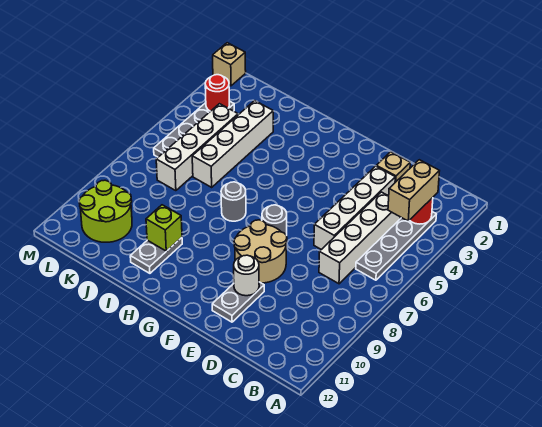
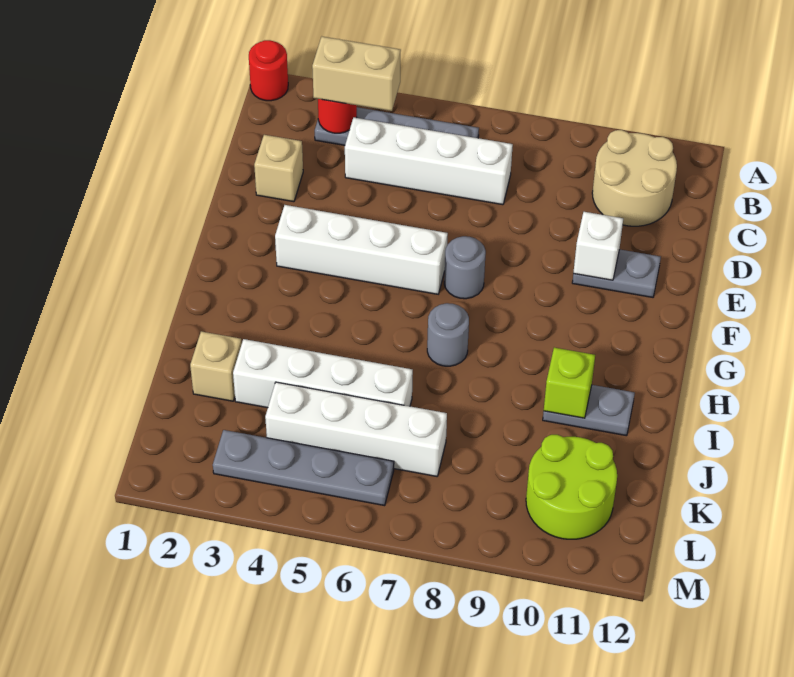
white 1x4 brick [314,166,395,250] -> white 1x4 brick moved to [275,205,448,294]
tan 2x2 round brick [234,220,287,283] -> tan 2x2 round brick moved to [592,130,677,226]
white 1x1 round brick [234,255,259,296] -> white 1x1 brick [573,212,623,280]
red 1x1 round brick [205,75,229,111] -> red 1x1 round brick moved to [249,40,288,101]
tan 1x1 brick [213,43,246,86] -> tan 1x1 brick moved to [190,331,242,401]

